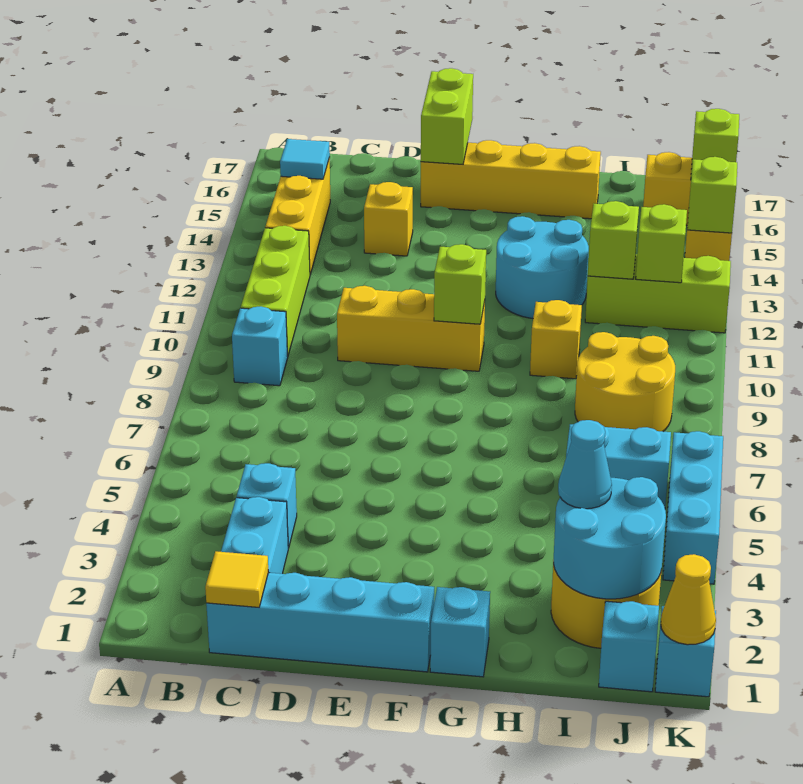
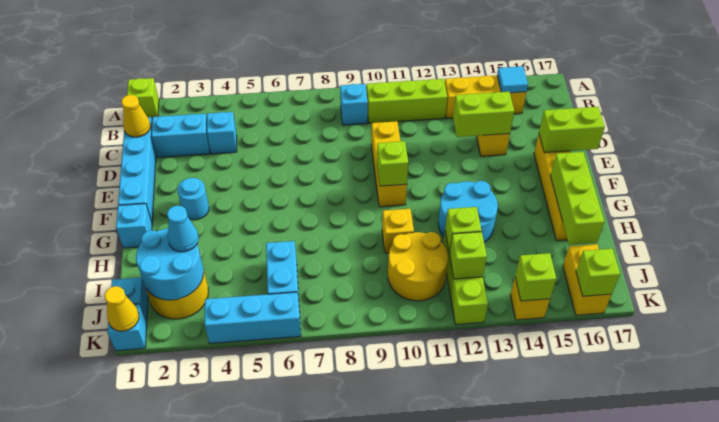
none -> lime 1x1 brick [127,78,159,118]
yellow 1x1 tile [205,551,268,607] -> yellow 1x1 cone [121,95,151,137]
none -> lime 1x2 brick [453,92,514,137]
none -> cyan 1x1 round brick [177,178,209,220]
none -> lime 1x3 brick [550,152,604,245]
yellow 2x2 round brick [575,332,675,431] -> yellow 2x2 round brick moved to [388,232,448,301]

